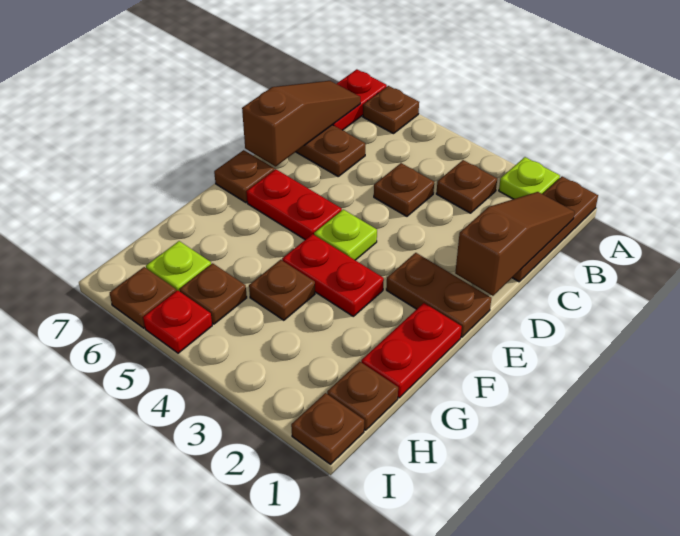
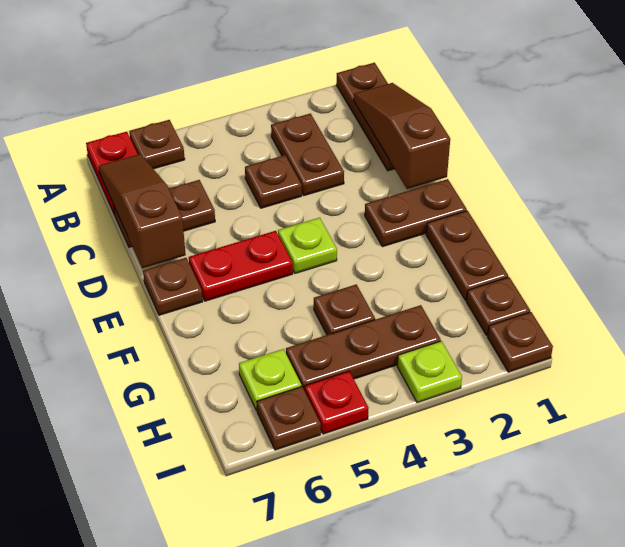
lime 1x1 plate [499,157,560,199] -> lime 1x1 plate moved to [397,341,462,403]
brown 1x1 plate [436,160,497,213] -> brown 1x2 plate [271,113,344,196]
red 1x2 plate [361,303,462,398] -> brown 1x2 plate [426,211,508,300]
red 1x2 plate [282,234,384,316] -> none
brown 1x1 plate [179,263,247,324] -> brown 1x3 plate [286,305,441,390]

